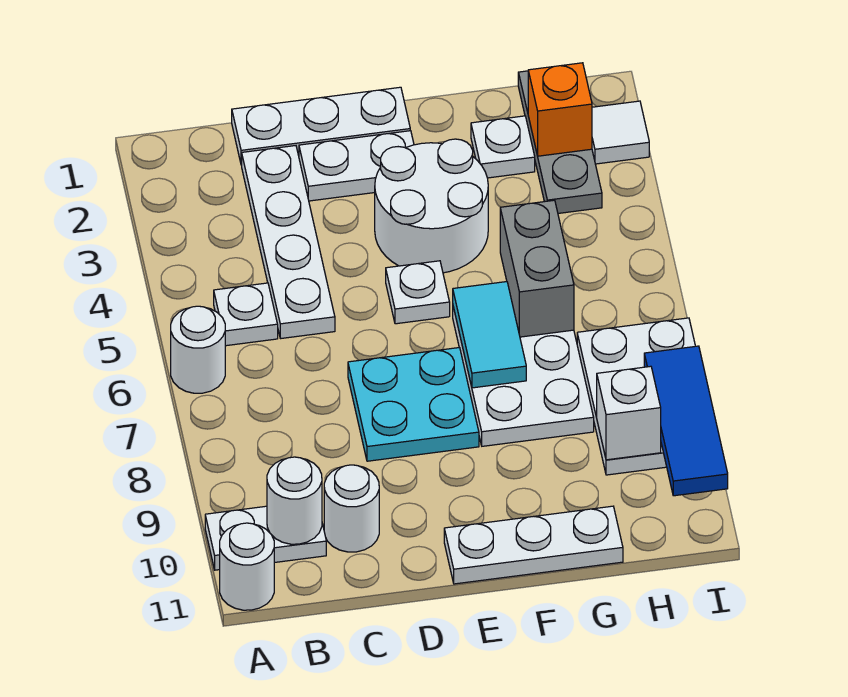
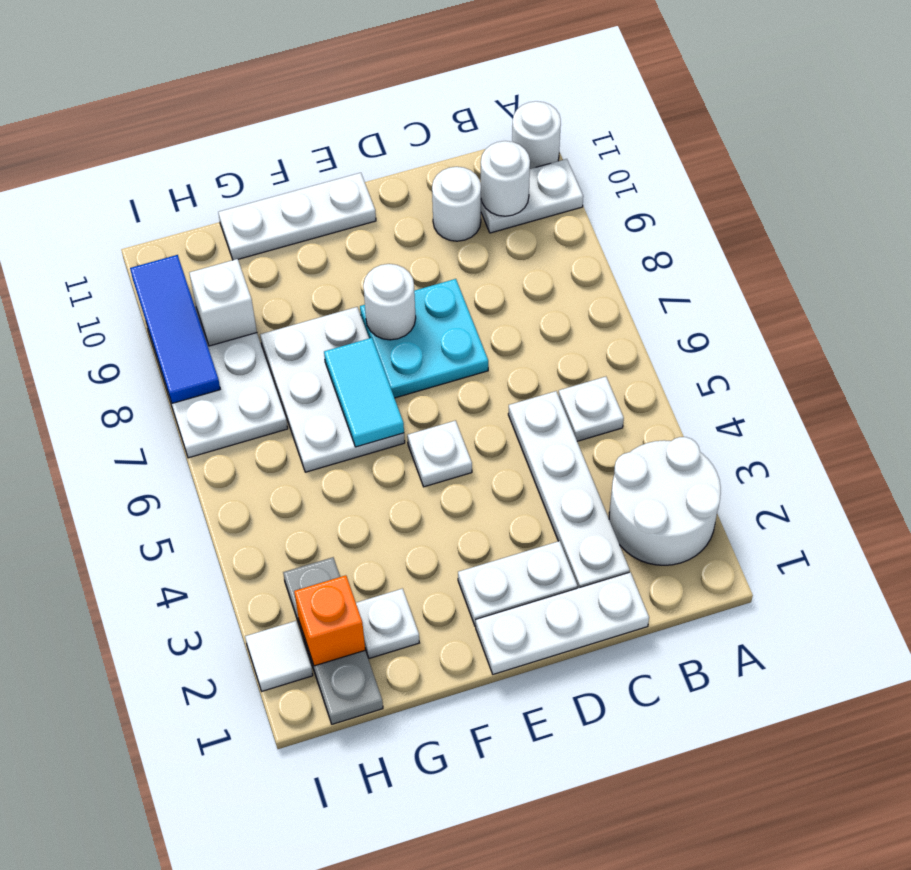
white 1x1 round brick [171,306,225,393] -> white 1x1 round brick moved to [363,264,416,340]
white 2x2 round brick [375,139,488,273] -> white 2x2 round brick moved to [609,437,721,565]
grey 1x2 brick [500,200,574,337] -> none

